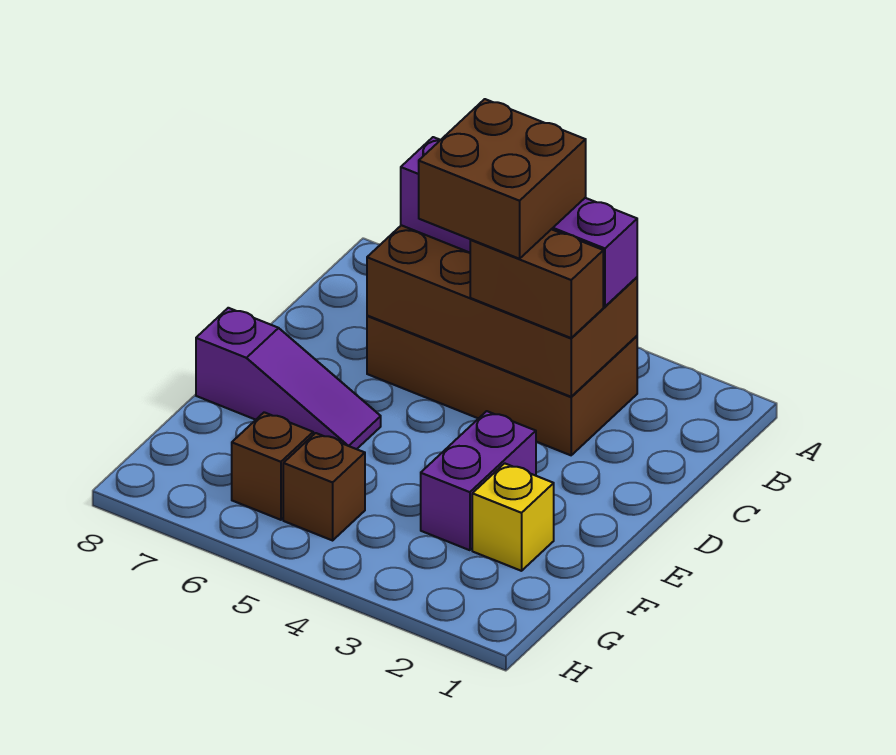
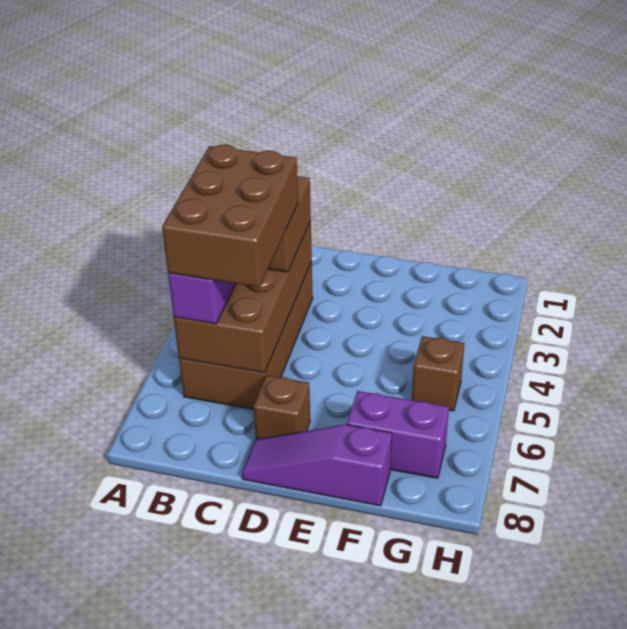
brown 2x2 brick [419,99,586,259] -> brown 2x3 brick [162,145,298,287]
purple 1x2 brick [421,411,536,550] -> purple 1x2 brick moved to [347,391,449,478]
purple 1x3 slope [196,308,381,449] -> purple 1x3 slope turned to [242,424,392,506]
yellow 1x1 brick [472,463,554,571] -> none
brown 1x1 brick [232,412,313,520] -> brown 1x1 brick moved to [253,375,310,439]

